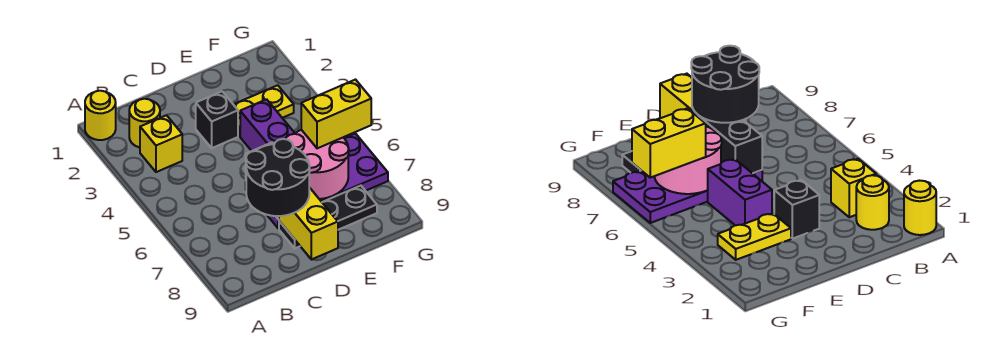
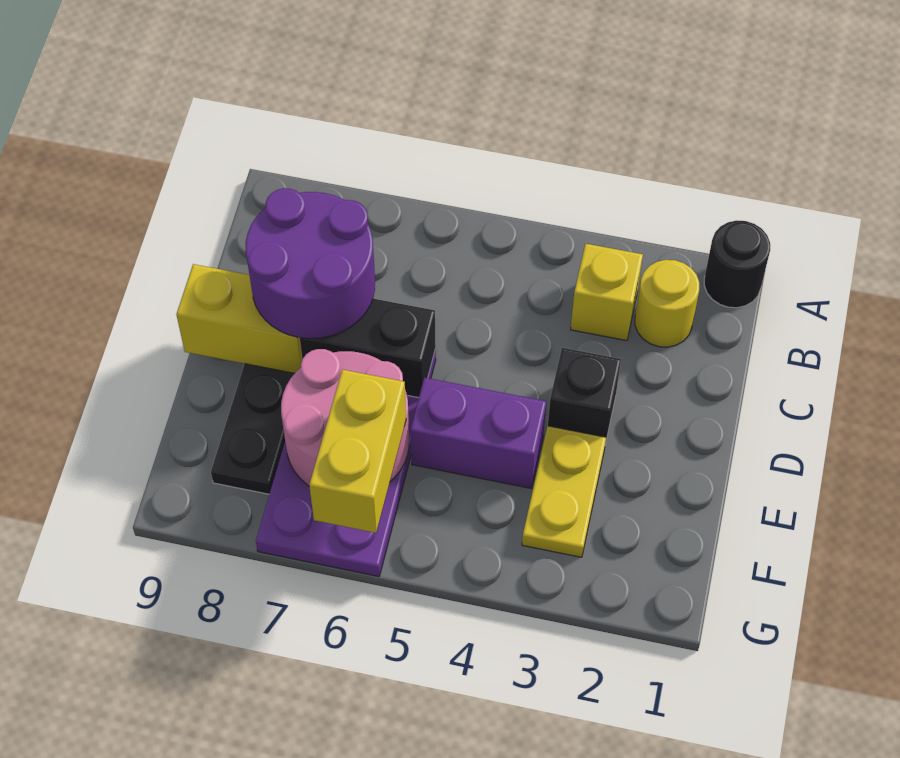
yellow 1x1 round brick [85,91,116,140] -> black 1x1 round brick [704,220,770,308]
black 2x2 round brick [246,139,310,216] -> purple 2x2 round brick [246,188,375,339]

